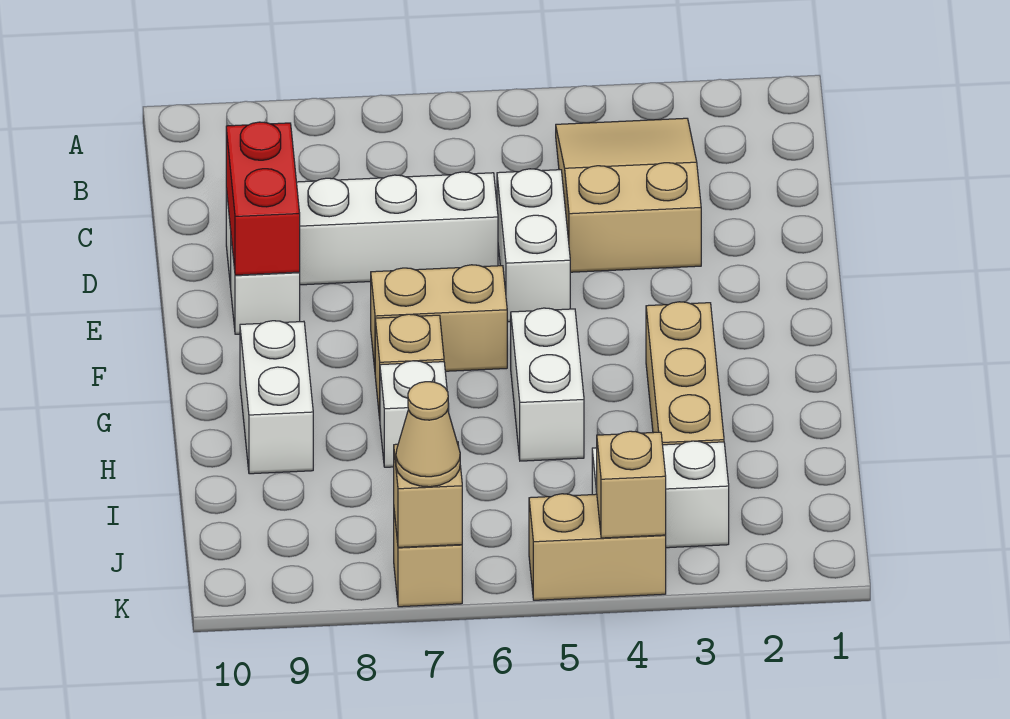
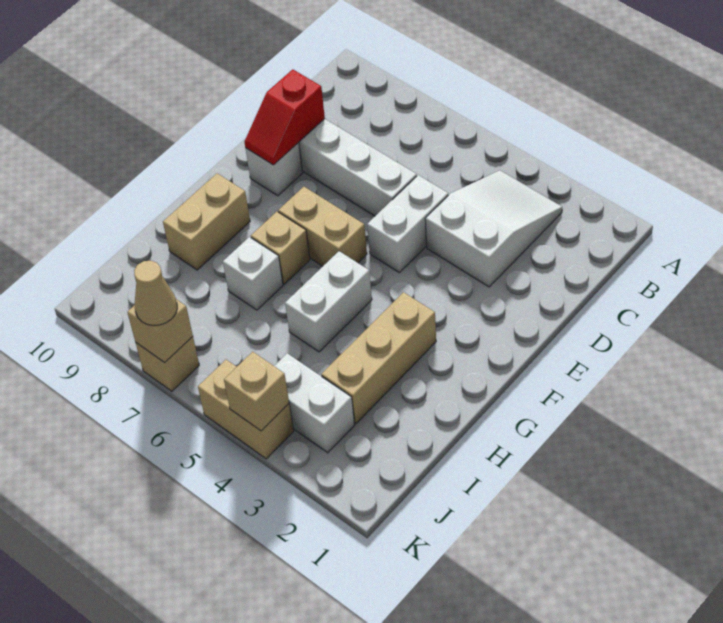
tan 2x3 slope [556,118,701,272] -> white 2x3 slope [425,170,562,287]
red 1x2 brick [226,122,300,275] -> red 1x2 slope [244,69,325,165]
white 1x2 brick [240,321,313,474] -> tan 1x2 brick [163,173,250,270]

